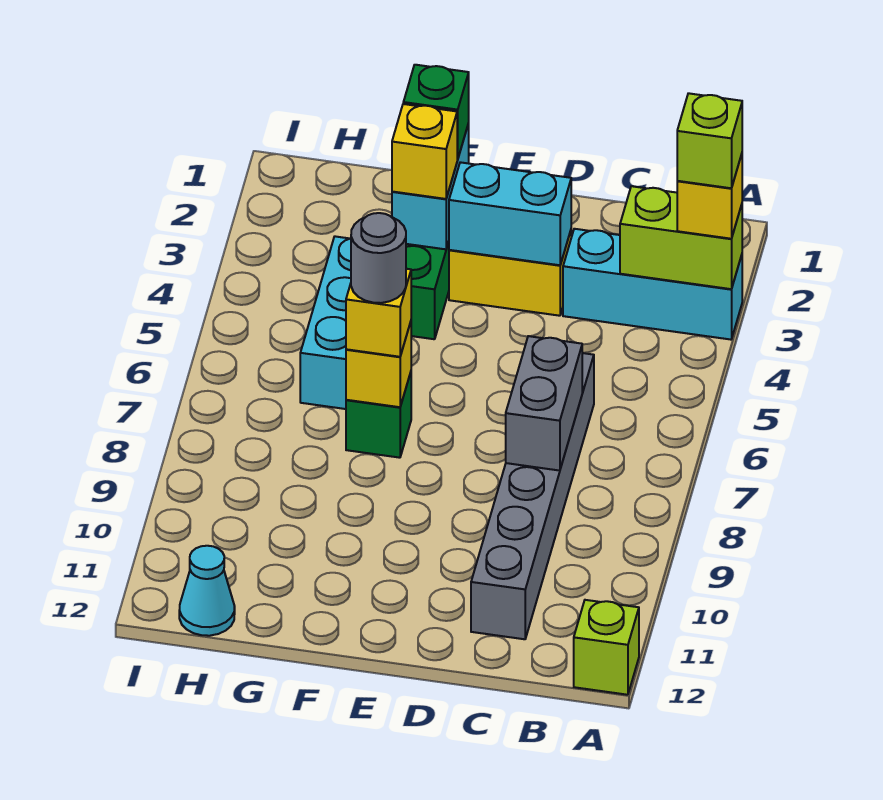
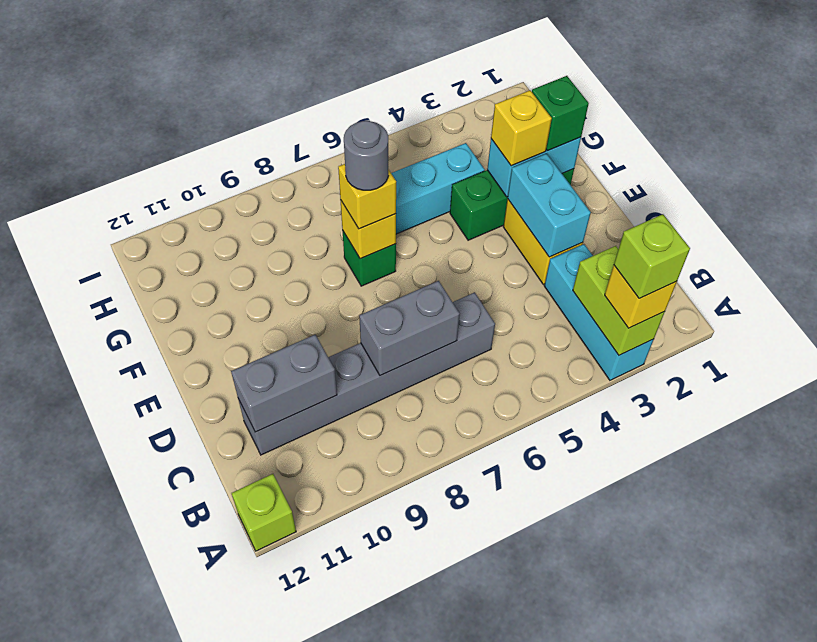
none -> grey 1x2 brick [231,335,337,432]
cyan 1x1 cone [179,546,235,636] -> none

